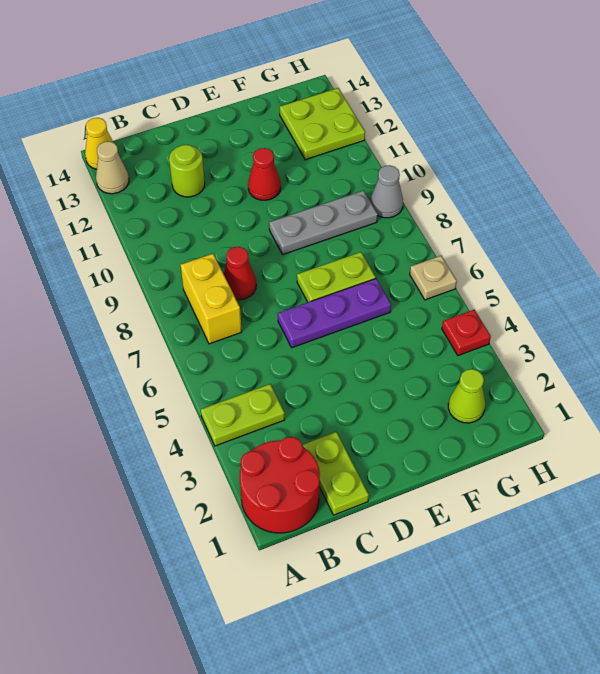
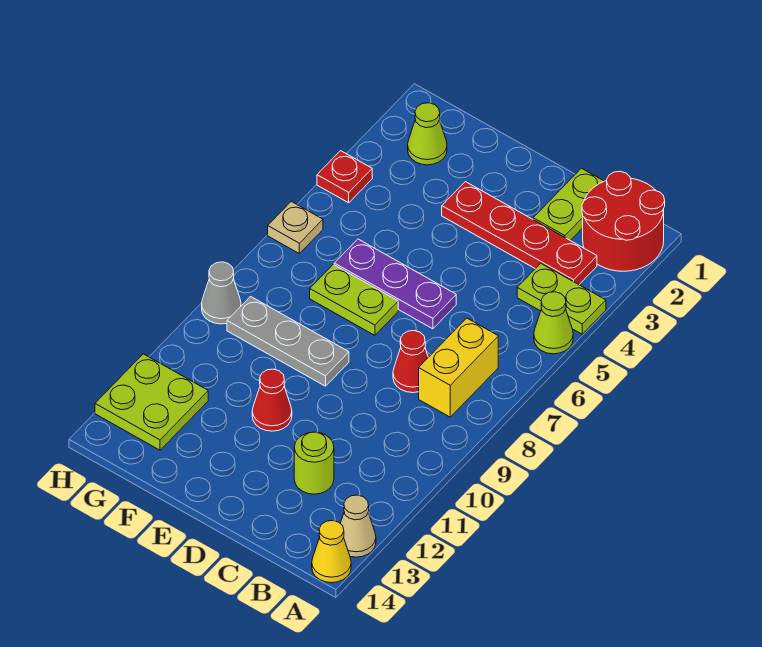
none -> lime 1x1 cone [534,292,573,354]
none -> red 1x4 plate [442,182,597,285]

